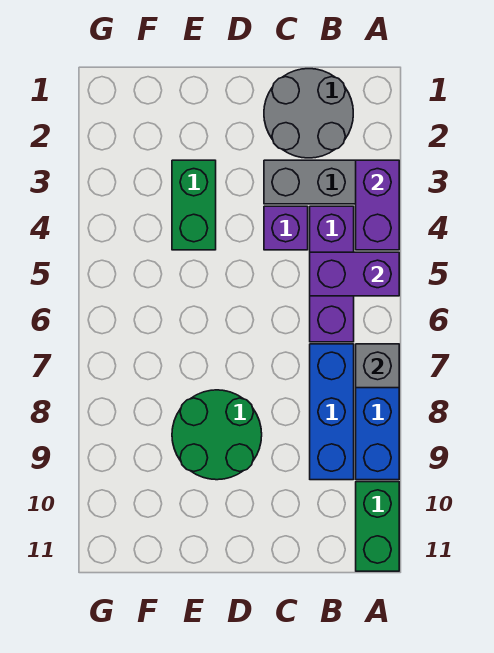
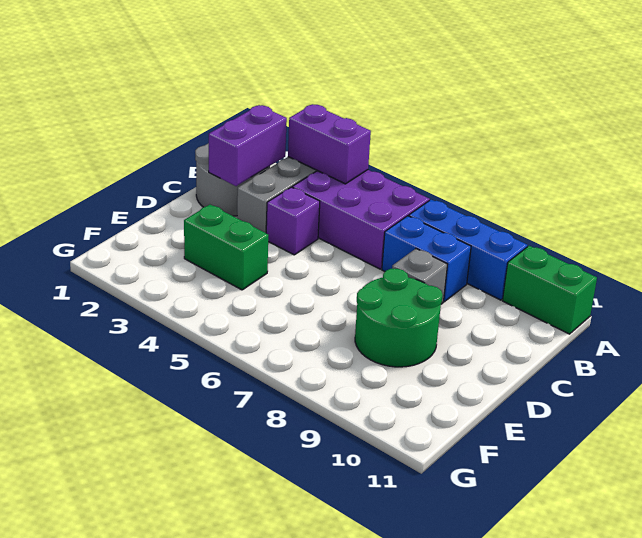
purple 1x2 brick [310,252,399,296] -> purple 1x2 brick moved to [209,105,287,186]
grey 1x1 brick [356,344,399,388] -> grey 1x1 brick moved to [392,249,447,304]
purple 1x3 brick [310,206,354,342] -> purple 2x3 brick [292,170,430,269]
blue 1x3 brick [310,344,354,480] -> blue 1x2 brick [382,216,471,302]

